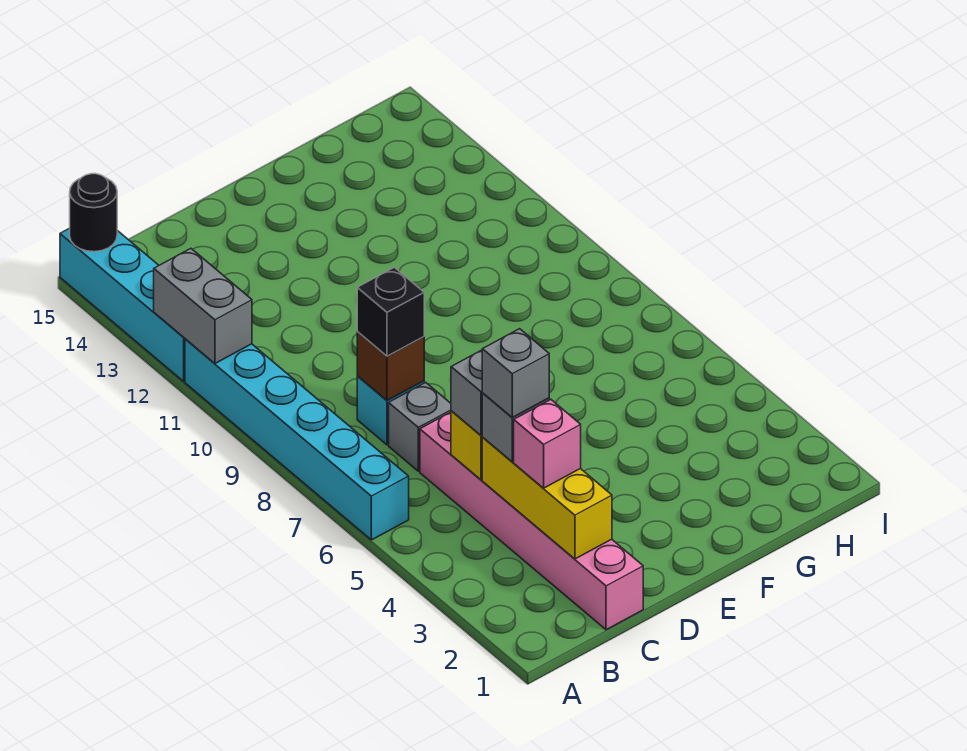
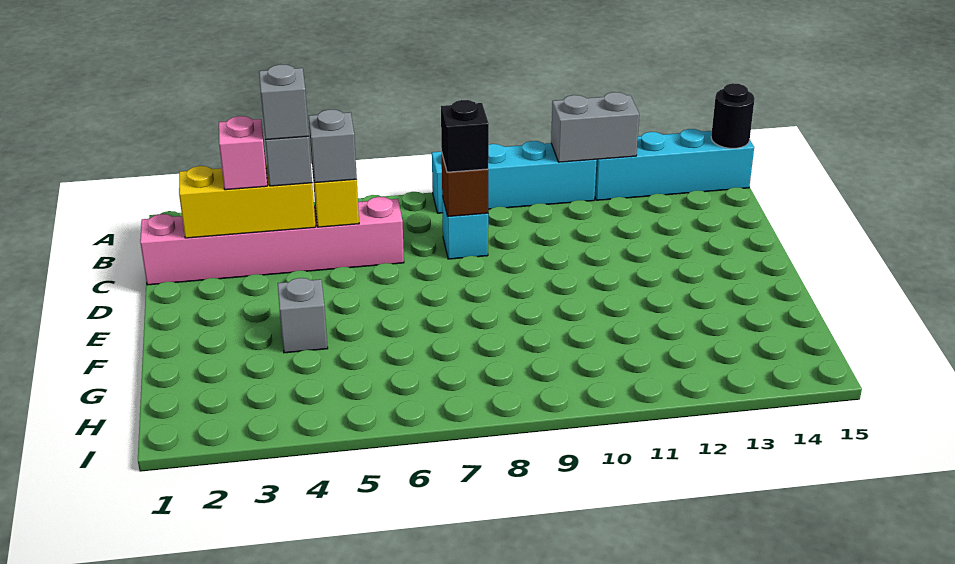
cyan 1x6 brick [185,339,409,540] -> cyan 1x4 brick [432,141,597,213]
grey 1x1 brick [389,382,451,471] -> grey 1x1 brick moved to [278,278,328,353]

